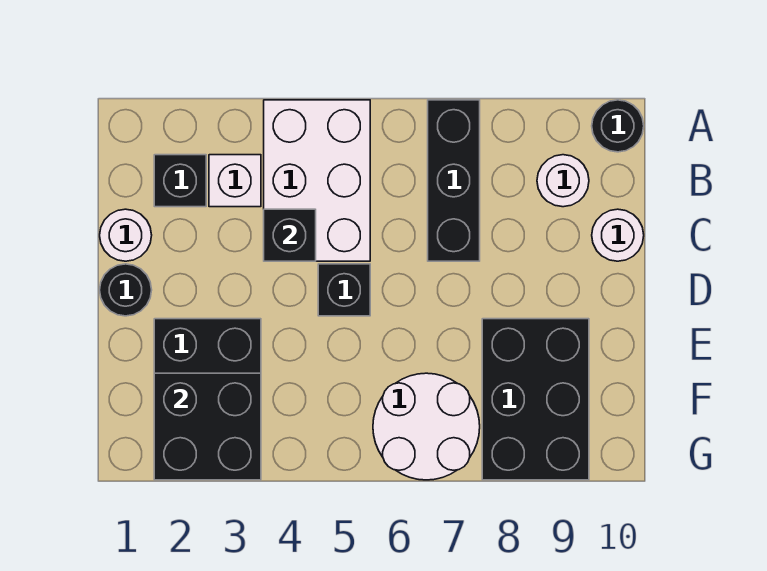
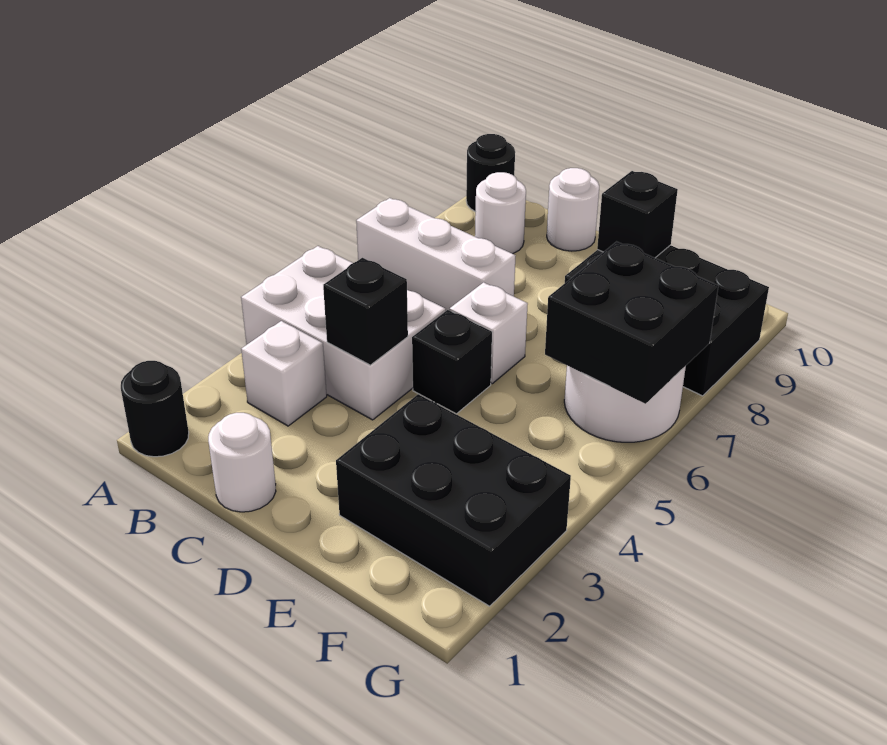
black 1x3 brick [428,100,480,261] -> white 1x3 brick [356,198,516,311]
black 1x1 brick [154,155,206,207] -> black 1x1 brick moved to [597,171,678,258]
black 1x1 round brick [100,264,152,316] -> black 1x1 round brick moved to [121,361,189,457]
none -> white 1x1 brick [450,282,528,384]
black 2x2 brick [154,373,261,480] -> black 2x2 brick moved to [545,242,718,404]

